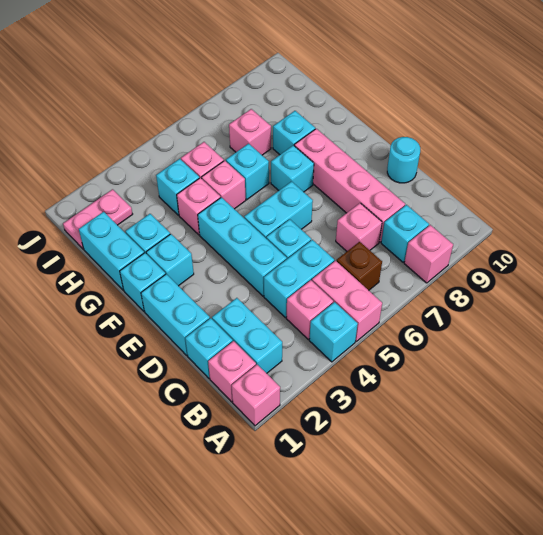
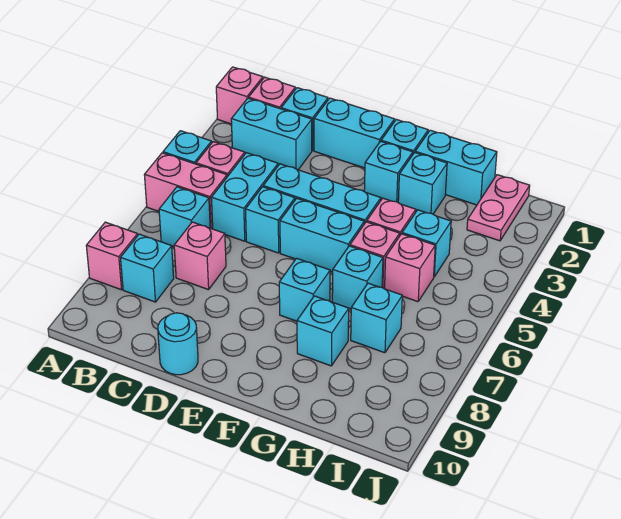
brown 1x1 brick [337,242,382,290] -> cyan 1x1 brick [159,187,210,246]
pink 1x4 brick [294,129,405,242] -> none
cyan 1x2 brick [244,181,313,238] -> cyan 1x2 brick turned to [280,198,364,272]
pink 1x1 brick [229,109,271,155] -> cyan 1x1 brick [351,283,402,353]

